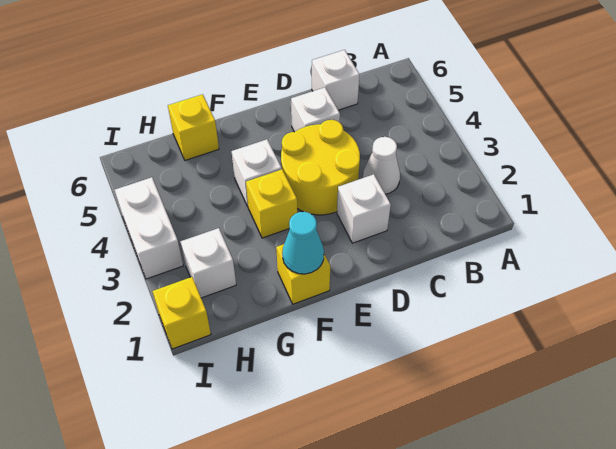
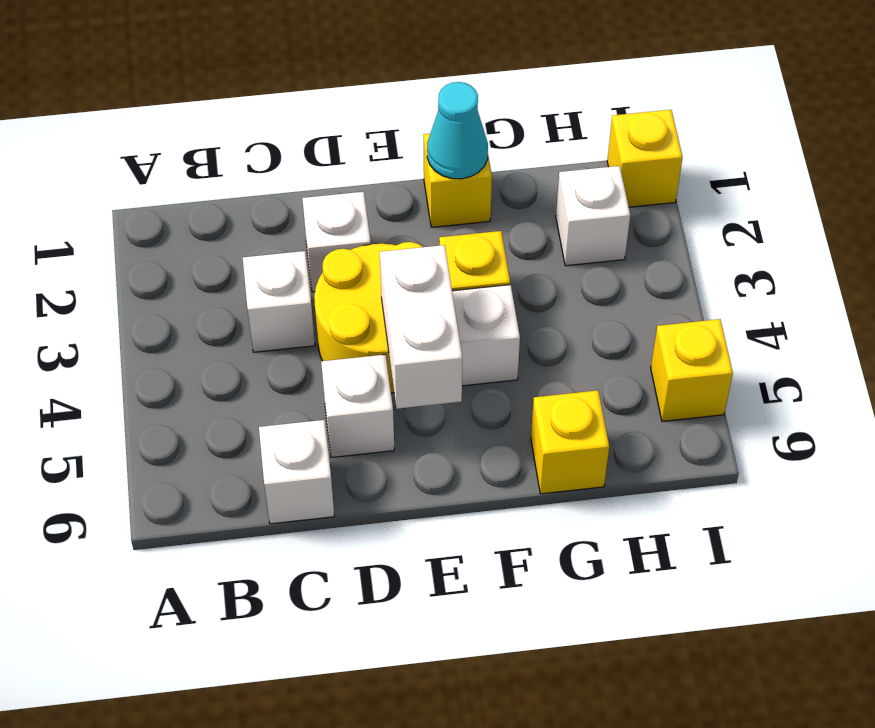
white 1x1 cone [363,137,400,194] -> white 1x1 brick [243,251,315,352]
white 1x2 brick [115,177,183,279] -> white 1x2 brick moved to [380,245,462,409]
none -> yellow 1x1 brick [651,319,733,421]

